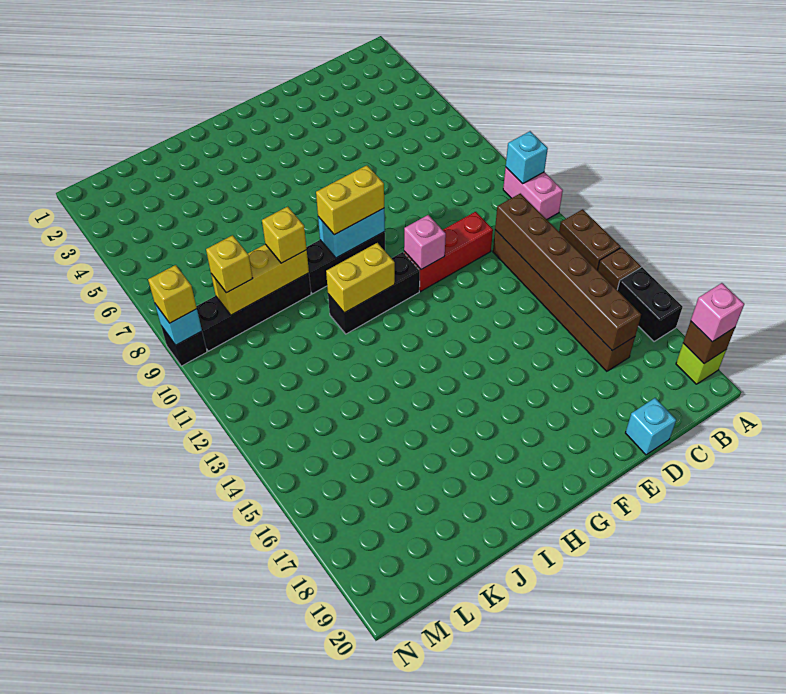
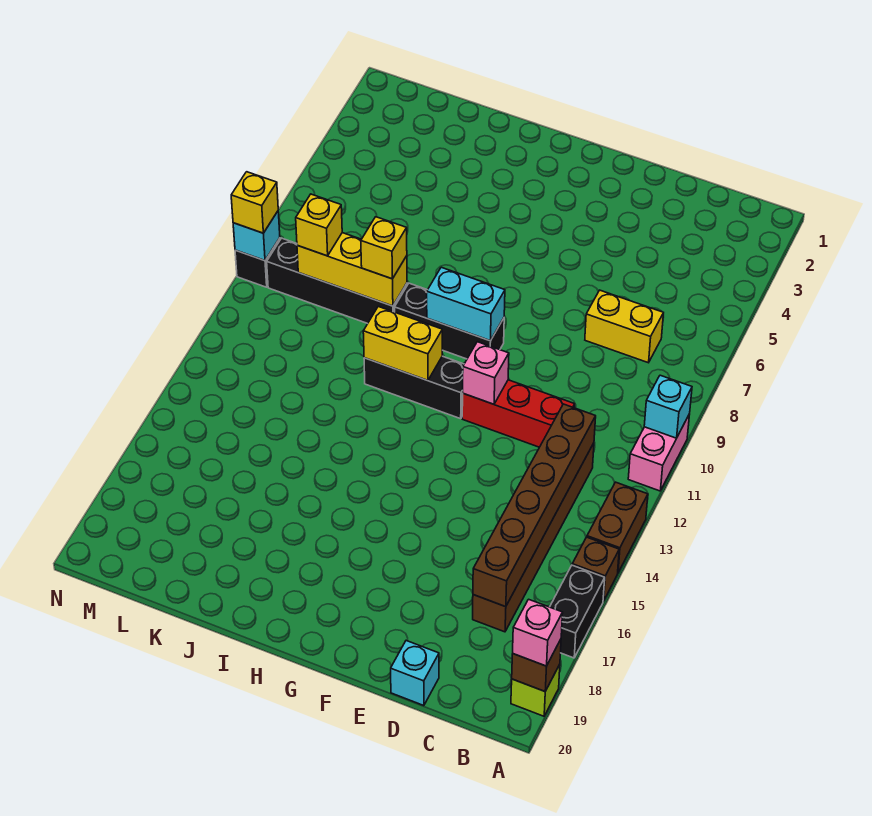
yellow 1x2 brick [316,165,384,235] -> yellow 1x2 brick moved to [585,290,663,363]

